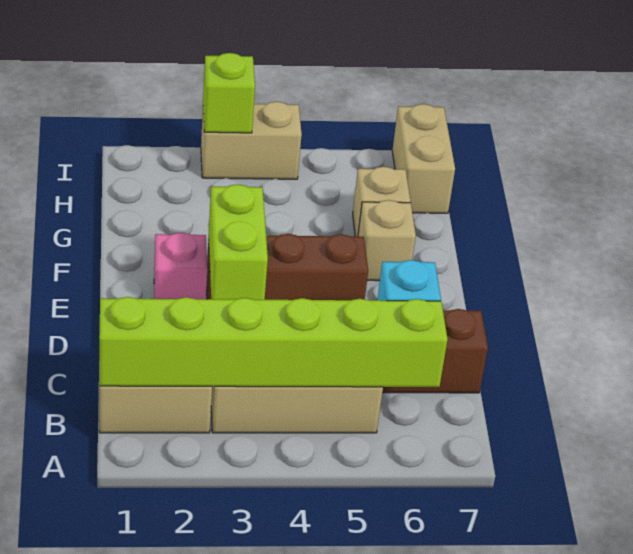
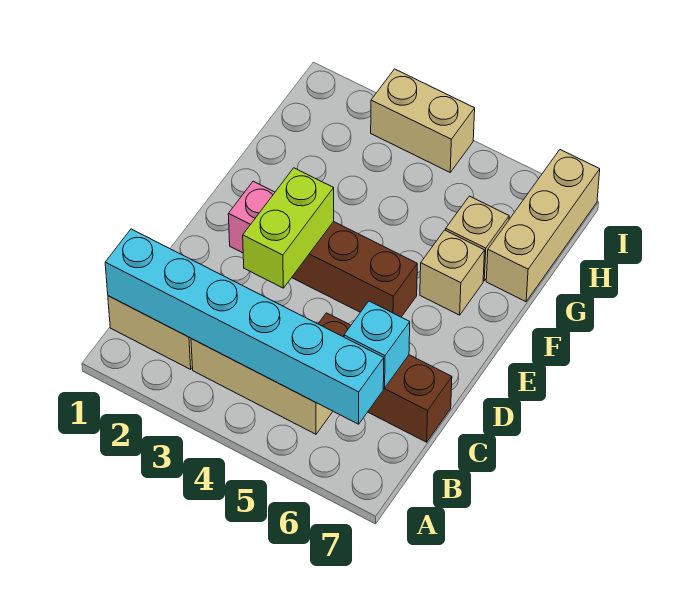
lime 1x6 brick [99,297,448,387] -> cyan 1x6 brick [105,229,384,424]
tan 1x2 brick [392,104,455,213] -> tan 1x3 brick [486,150,600,302]
lime 1x1 brick [203,53,255,133] -> none

